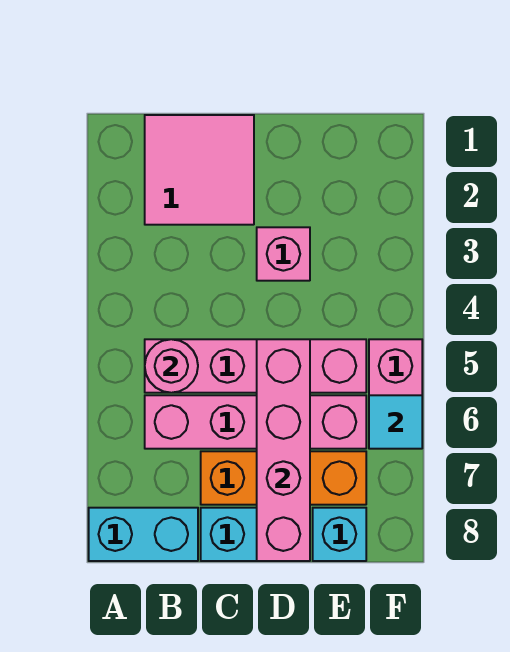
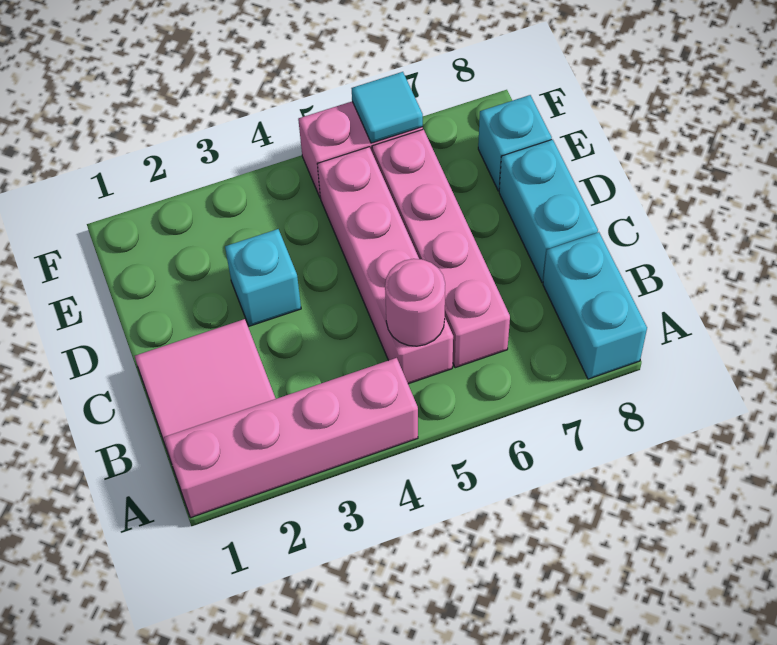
orange 1x3 brick [201,451,366,505] -> none
pink 1x1 brick [257,227,310,281] -> cyan 1x1 brick [225,229,301,326]
pink 1x4 brick [257,339,310,561] -> pink 1x4 brick moved to [164,358,418,518]

